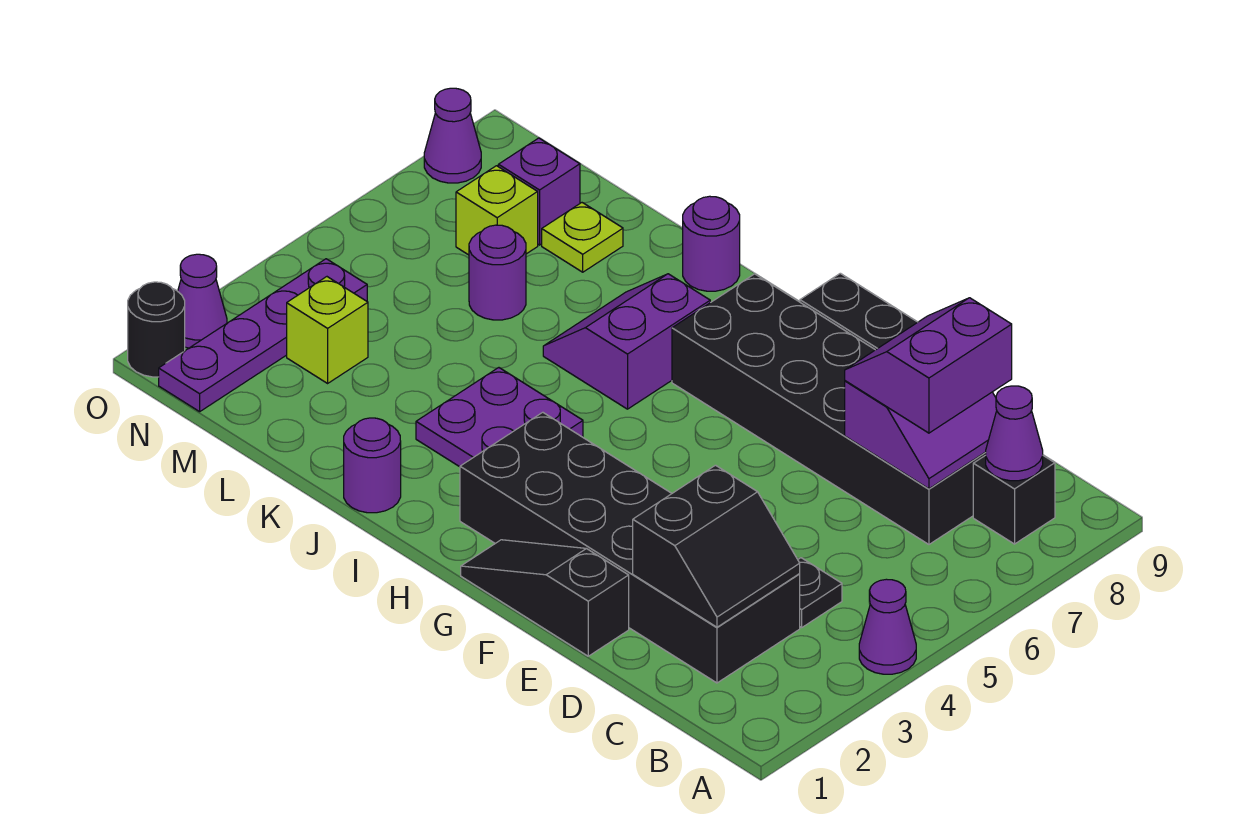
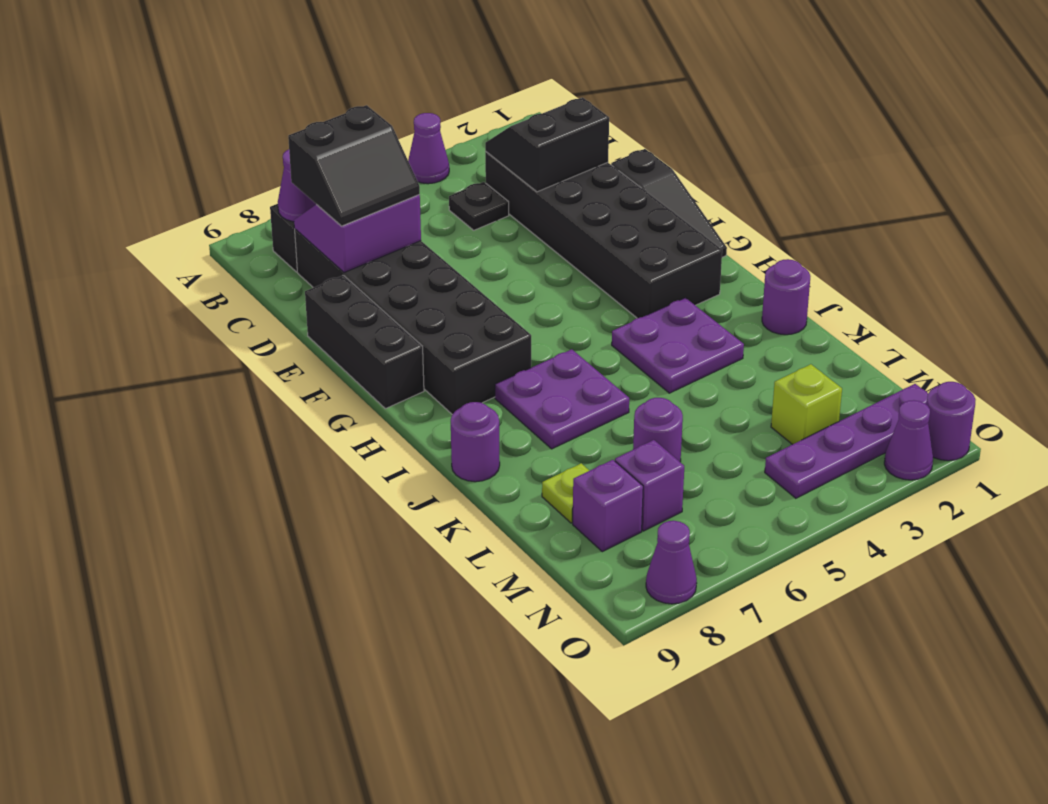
purple 2x2 slope [845,298,1012,433] -> black 2x2 slope [288,105,420,226]
purple 2x2 slope [543,274,710,409] -> purple 2x2 plate [495,349,629,449]
lime 1x1 brick [456,166,538,255] -> purple 1x1 brick [615,440,684,531]
black 1x1 round brick [128,282,185,377] -> purple 1x1 round brick [926,382,976,461]

